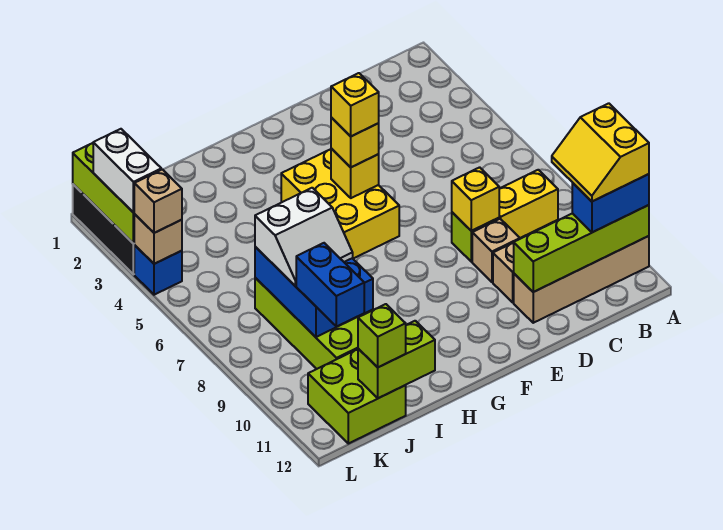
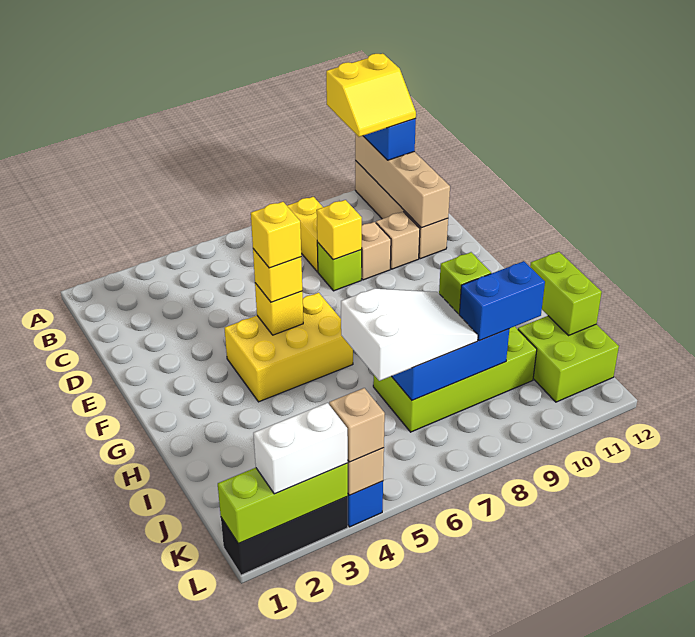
lime 1x4 brick [514,205,649,292] -> tan 1x4 brick [355,134,450,228]
white 2x2 slope [255,188,353,286] -> white 2x3 slope [341,289,478,381]
lime 1x1 brick [358,304,406,367] -> lime 1x1 brick moved to [439,252,491,314]

